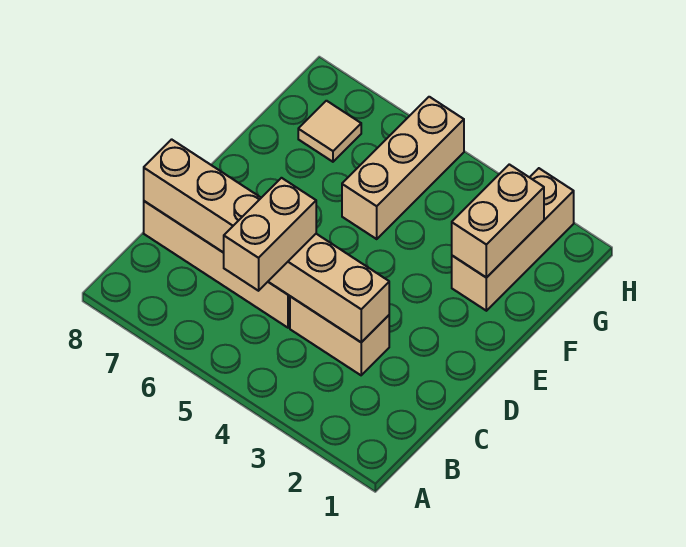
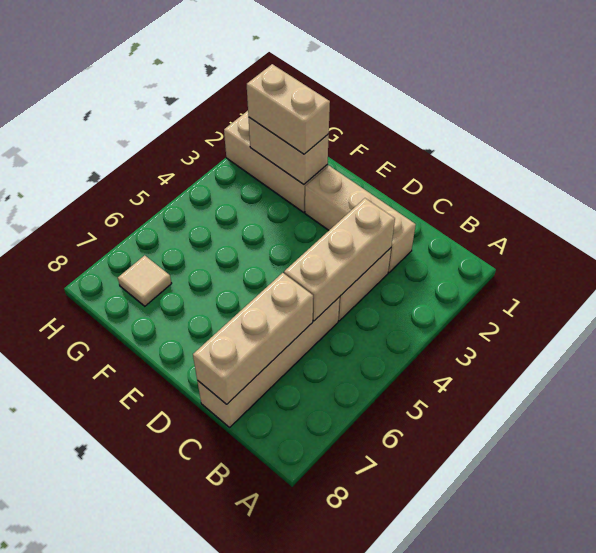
tan 1x2 brick [224,178,316,291] -> tan 1x2 brick moved to [247,64,330,154]
tan 1x3 brick [342,97,464,239] -> tan 1x3 brick moved to [305,166,416,273]

